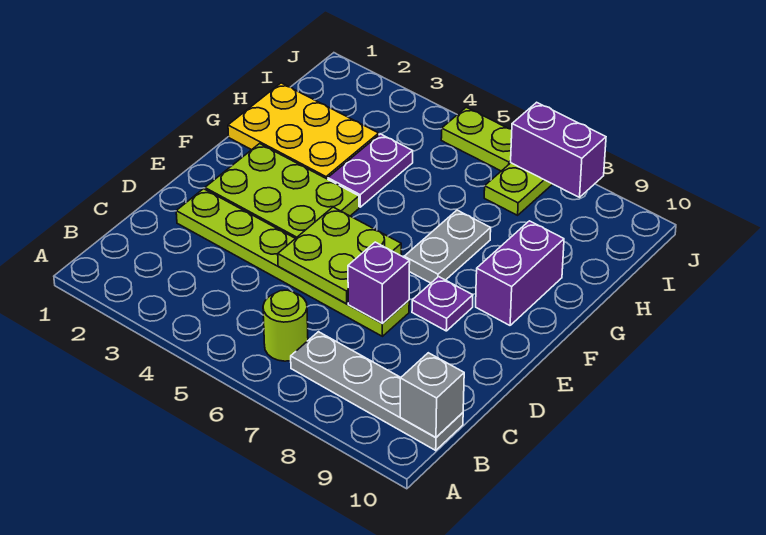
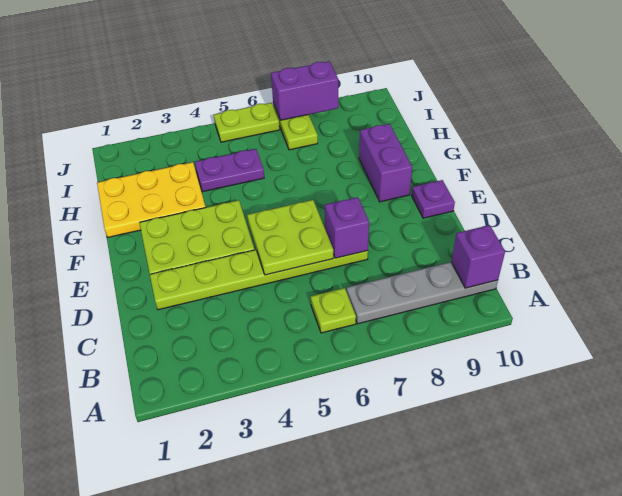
lime 1x1 round brick [263,290,308,361] -> lime 1x1 plate [311,288,356,333]
grey 1x1 brick [400,353,464,437] -> purple 1x1 brick [451,225,505,288]
purple 1x1 plate [412,277,473,331] -> purple 1x1 plate moved to [412,180,455,218]
grey 1x2 plate [404,210,491,283] -> none
purple 1x2 plate [328,134,413,207] -> purple 1x2 plate turned to [195,149,264,192]

